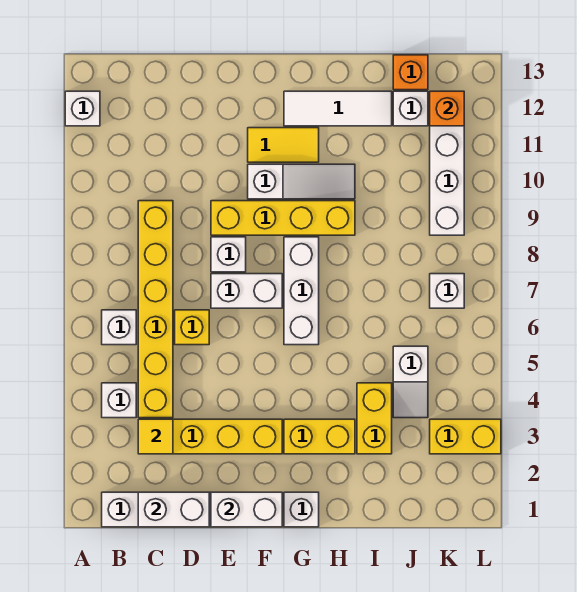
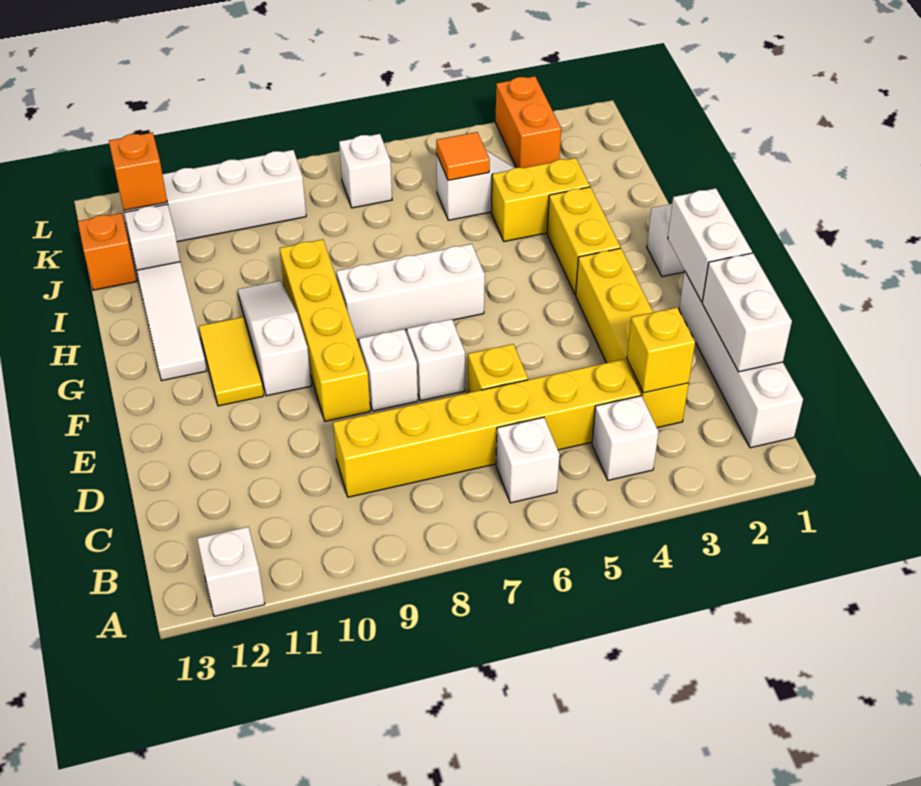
yellow 1x1 tile [138,419,173,454] -> yellow 1x1 brick [627,308,695,393]
white 1x2 brick [211,274,282,308] -> white 1x1 brick [407,319,465,401]
none -> orange 1x1 tile [436,132,490,180]
yellow 1x2 brick [430,419,501,454] -> orange 1x2 brick [495,76,561,168]

